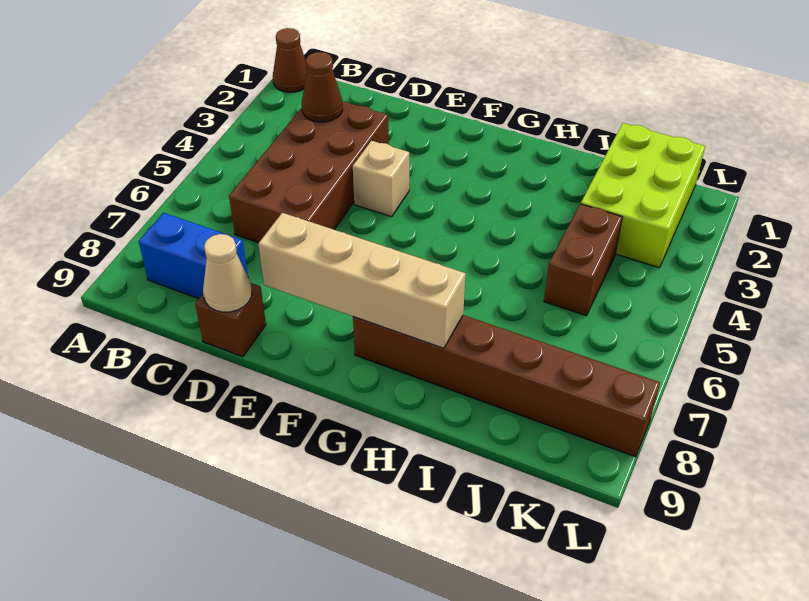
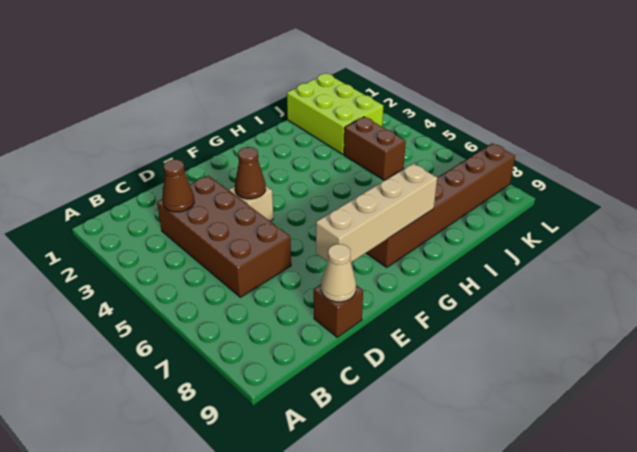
brown 1x1 cone [273,28,307,92] -> brown 1x1 cone moved to [235,147,266,199]
blue 1x2 brick [139,213,248,298] -> none

